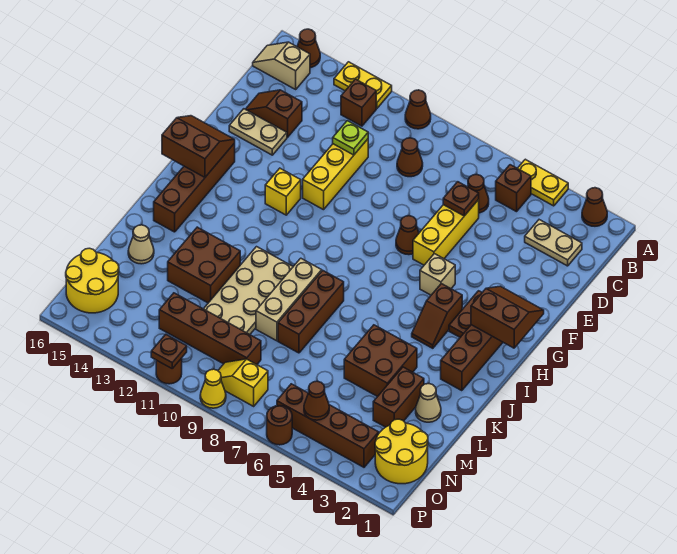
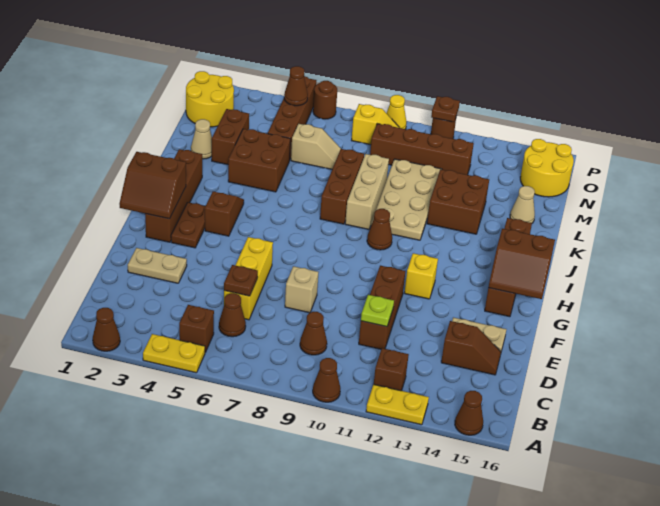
tan 1x2 slope [253,42,310,89] -> tan 1x2 slope moved to [291,124,341,169]
tan 1x2 plate [525,220,582,266] -> tan 1x2 plate moved to [128,248,187,283]
yellow 1x3 brick [303,139,368,210] -> brown 1x3 brick [359,266,405,349]
brown 1x1 cone [396,216,419,255] -> brown 1x1 cone moved to [367,209,392,250]
tan 1x1 brick [420,254,455,295] -> tan 1x1 brick moved to [285,266,318,313]
brown 1x4 brick [277,384,379,467] -> brown 1x4 brick turned to [268,76,316,159]

